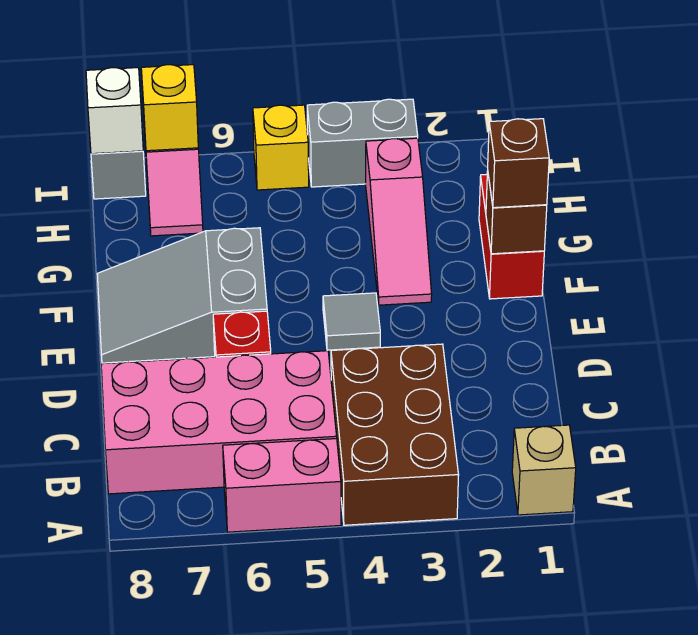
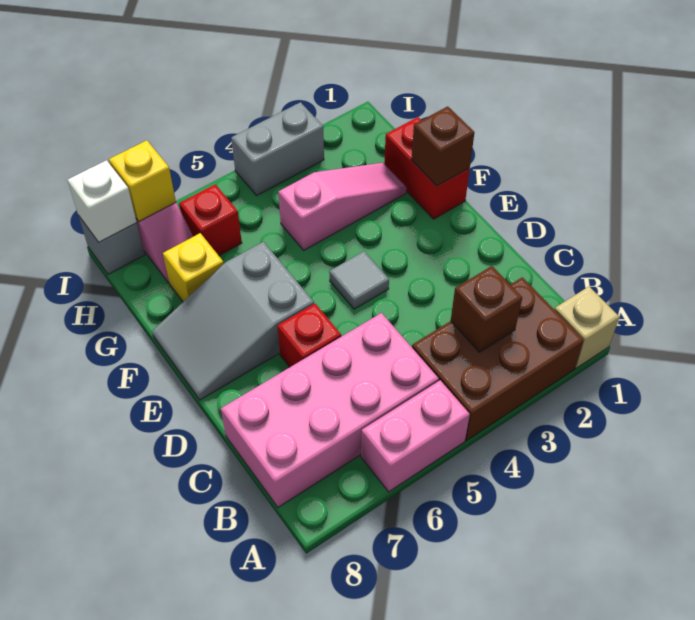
brown 2x3 brick [331,344,459,525] -> brown 2x3 brick turned to [412,277,583,440]
brown 1x1 brick [488,119,549,208] -> brown 1x1 brick moved to [451,266,522,352]
pink 1x3 slope [366,138,432,305] -> pink 1x3 slope turned to [278,163,407,250]
none -> red 1x1 brick [179,184,242,256]
yellow 1x1 brick [253,105,309,190] -> yellow 1x1 brick moved to [163,233,224,302]

